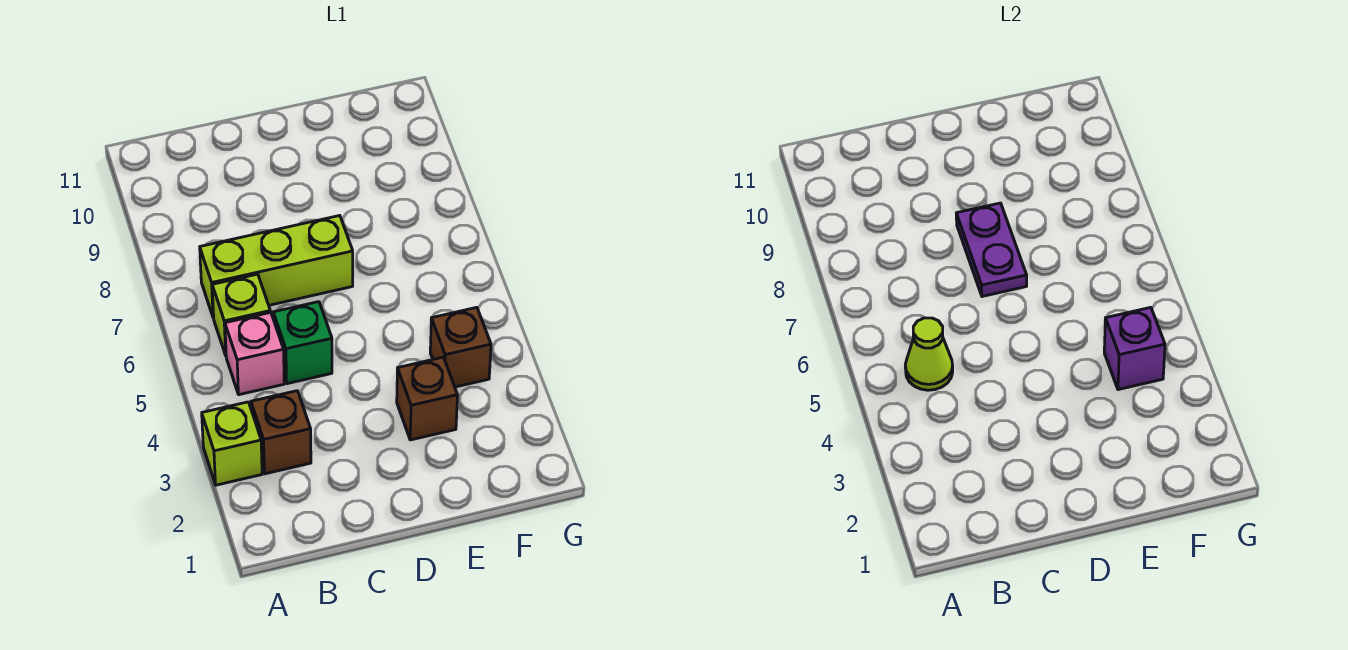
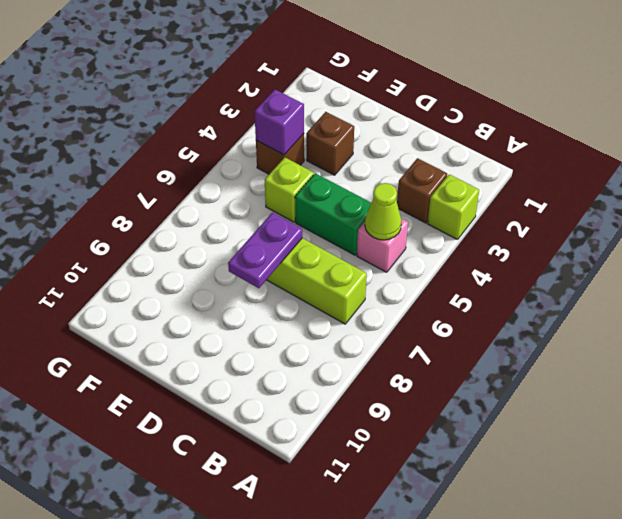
lime 1x1 brick [212,274,270,355] -> lime 1x1 brick moved to [265,157,314,222]
green 1x1 brick [273,302,332,384] -> green 1x2 brick [295,173,371,255]

